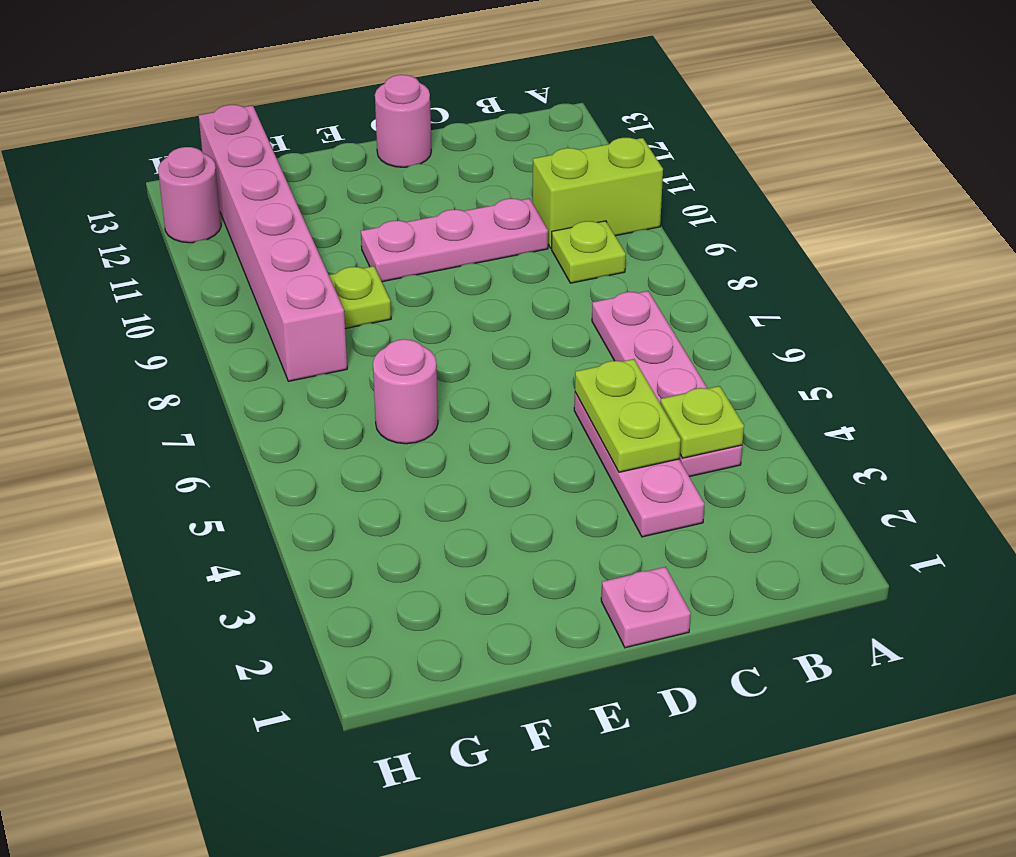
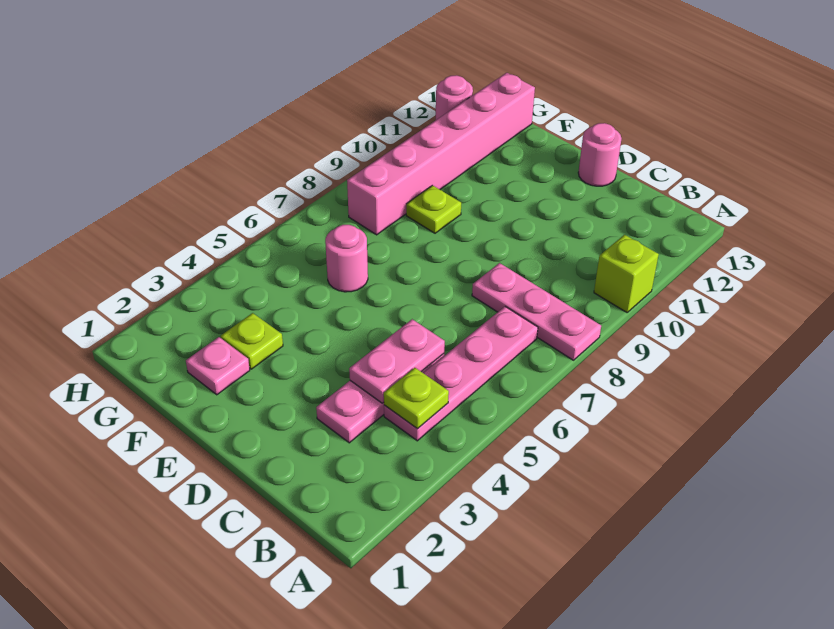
lime 1x2 brick [533,138,663,248] -> lime 1x1 brick [594,235,659,312]
lime 1x1 plate [552,221,626,283] -> lime 1x1 plate moved to [221,313,283,369]
lime 1x2 plate [575,359,681,472] -> pink 1x2 plate [349,319,445,403]
pink 1x3 plate [361,198,548,282] -> pink 1x3 plate moved to [472,263,601,360]
pink 1x1 plate [601,567,691,648] -> pink 1x1 plate moved to [186,337,250,395]

